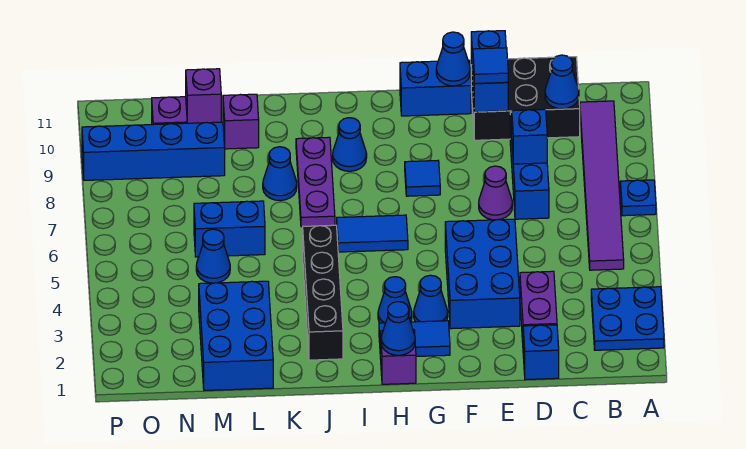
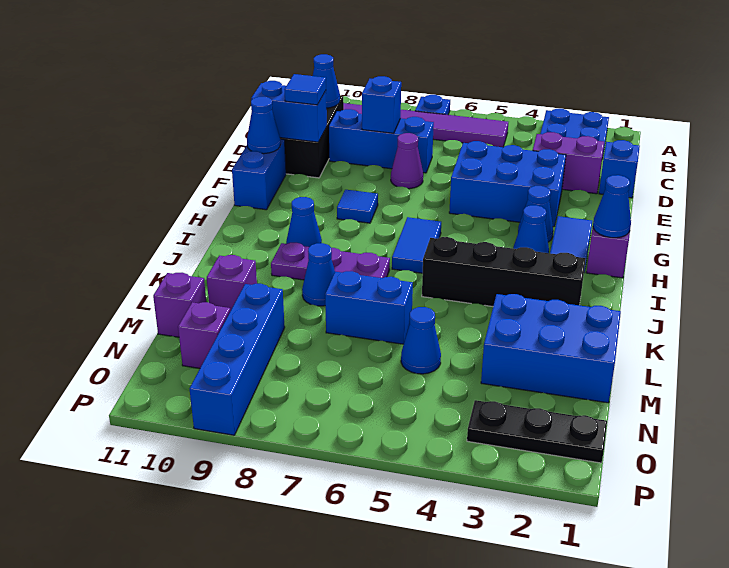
blue 1x2 brick [194,201,265,257] -> blue 1x2 brick turned to [325,271,413,344]
none -> black 1x3 plate [467,400,607,463]

